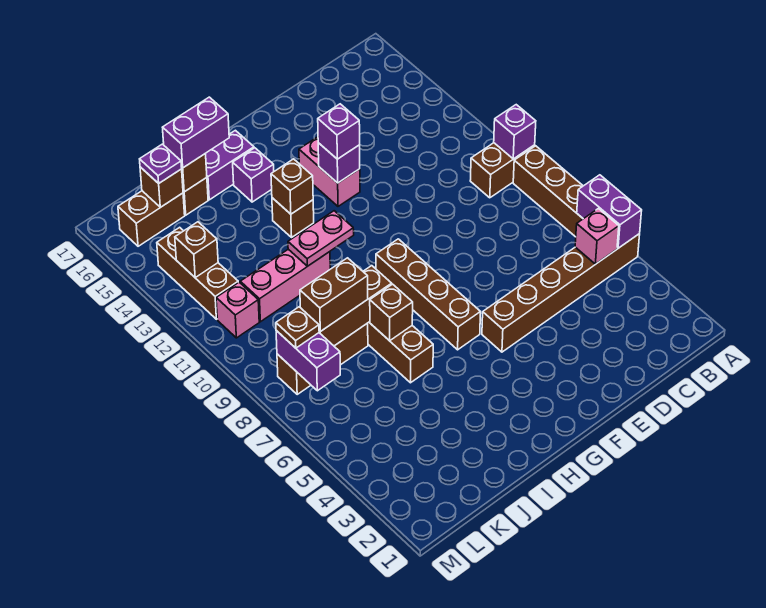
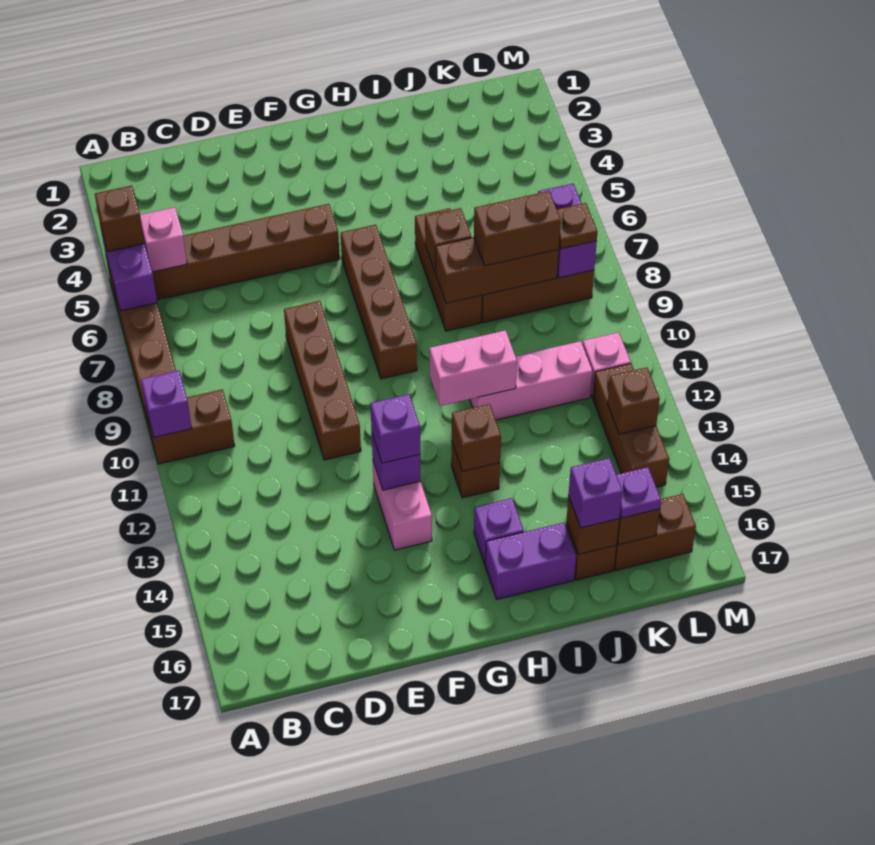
none -> brown 1x1 brick [95,186,144,252]
none -> brown 1x4 brick [284,301,361,460]
pink 1x2 plate [288,211,354,266] -> pink 1x2 brick [430,330,517,406]
purple 1x2 brick [162,97,229,168] -> purple 1x1 brick [569,458,623,528]

